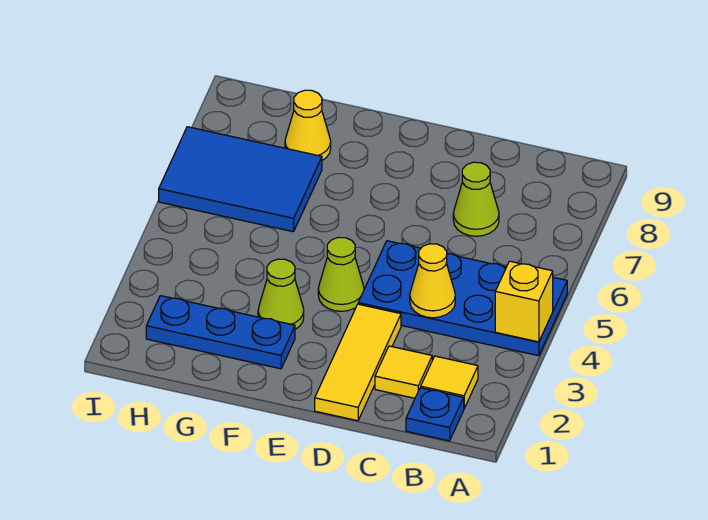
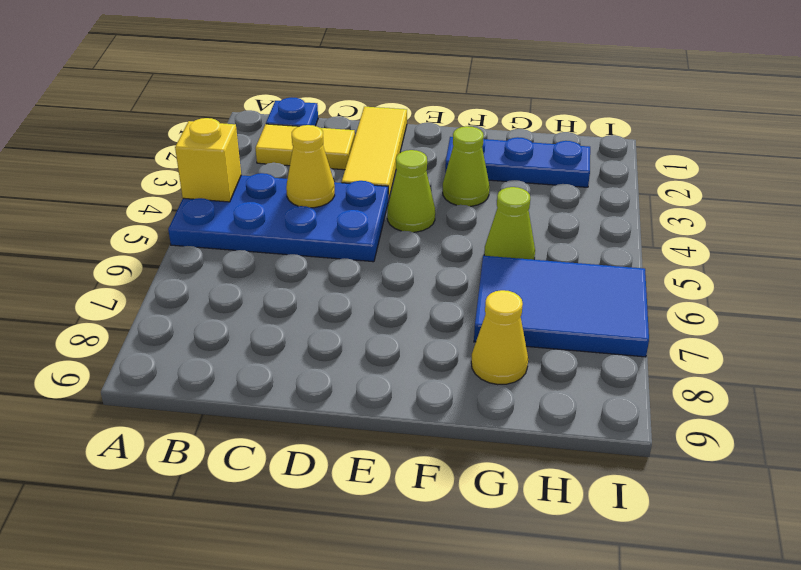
lime 1x1 cone [453,162,499,236] -> lime 1x1 cone moved to [484,187,535,260]

